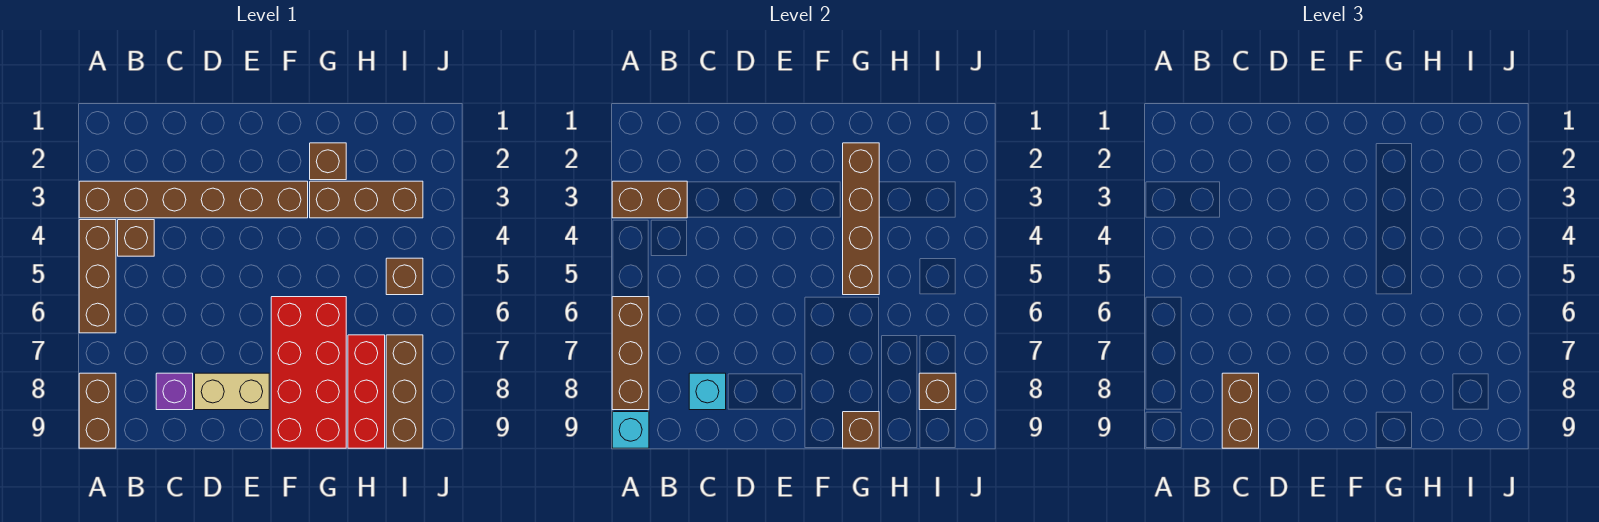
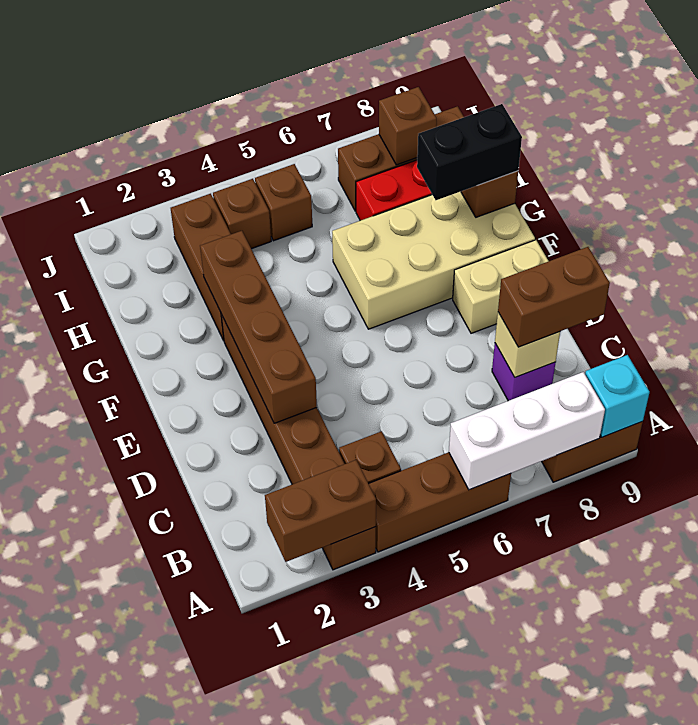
brown 1x2 brick [612,181,687,218] -> brown 1x2 brick turned to [265,460,376,562]
brown 1x3 brick [612,297,649,410] -> white 1x3 brick [449,372,605,490]
cyan 1x1 brick [689,373,726,410] -> tan 1x1 brick [495,312,560,377]
tan 1x2 brick [195,373,269,410] -> tan 1x2 brick turned to [453,240,548,333]
red 2x4 brick [271,297,346,448] -> tan 2x4 brick [332,192,535,329]
brown 1x1 brick [310,143,346,180] -> brown 1x1 brick moved to [213,179,271,249]
brown 1x4 brick [843,143,879,295] -> brown 1x4 brick turned to [200,231,317,423]
none -> black 1x2 brick [417,104,522,200]

